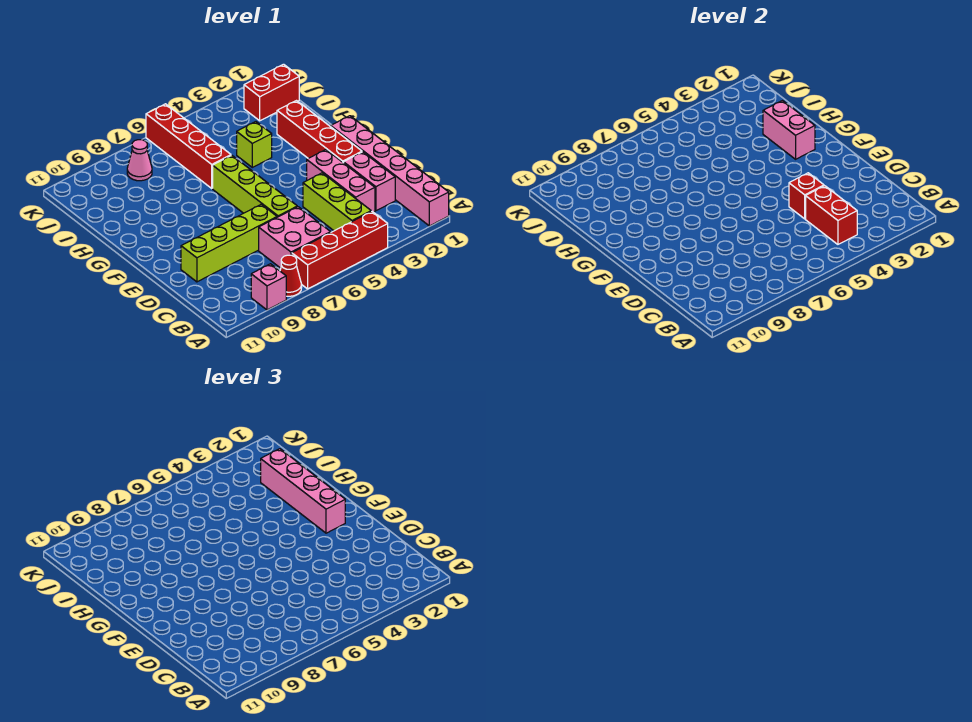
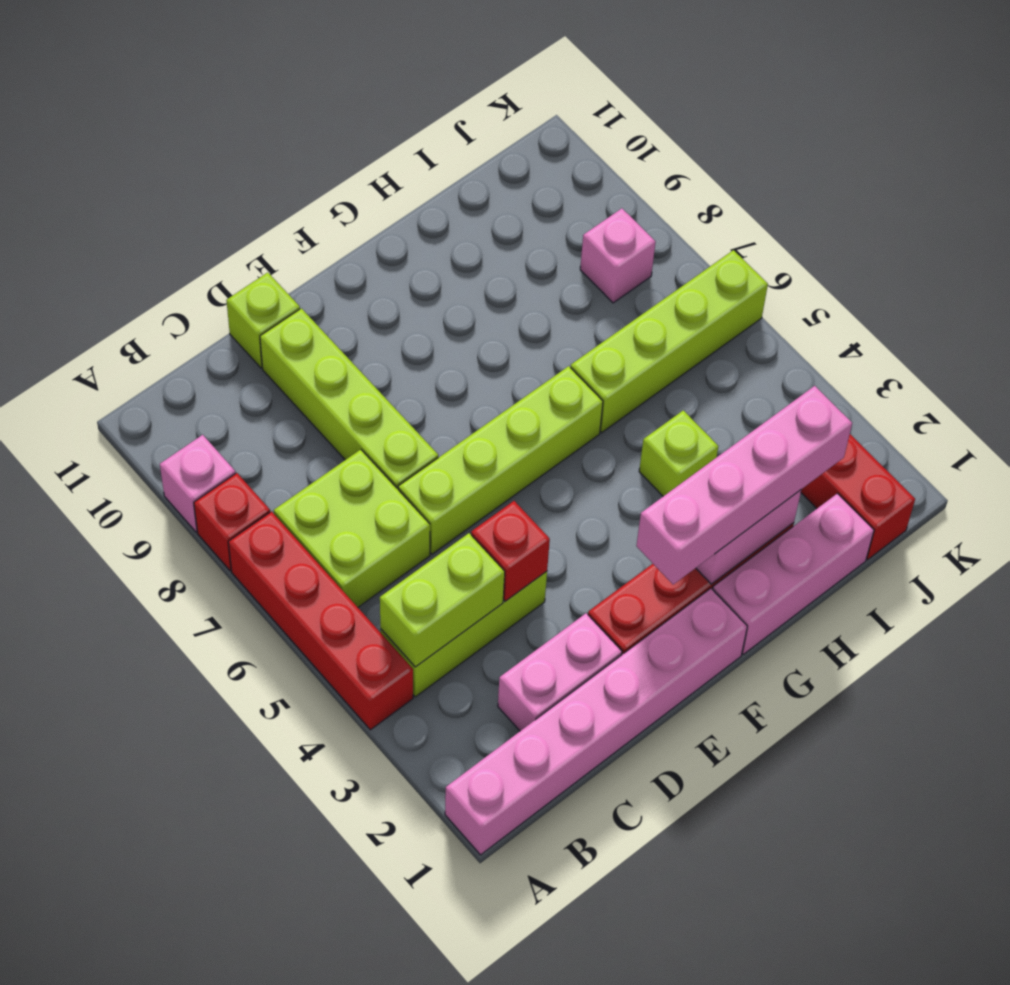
red 1x1 cone [280,255,302,296] -> red 1x1 brick [194,473,270,571]
red 1x2 brick [806,186,857,244] -> lime 1x2 brick [380,533,505,667]
pink 2x2 brick [259,207,331,268] -> lime 2x2 brick [274,449,430,607]
pink 1x3 brick [307,150,375,212] -> pink 1x3 brick moved to [712,494,874,654]
none -> lime 1x1 brick [226,272,300,368]
red 1x4 brick [146,104,231,188] -> lime 1x4 brick [571,250,768,433]
pink 1x1 cone [127,140,152,181] -> pink 1x1 brick [580,208,655,303]

